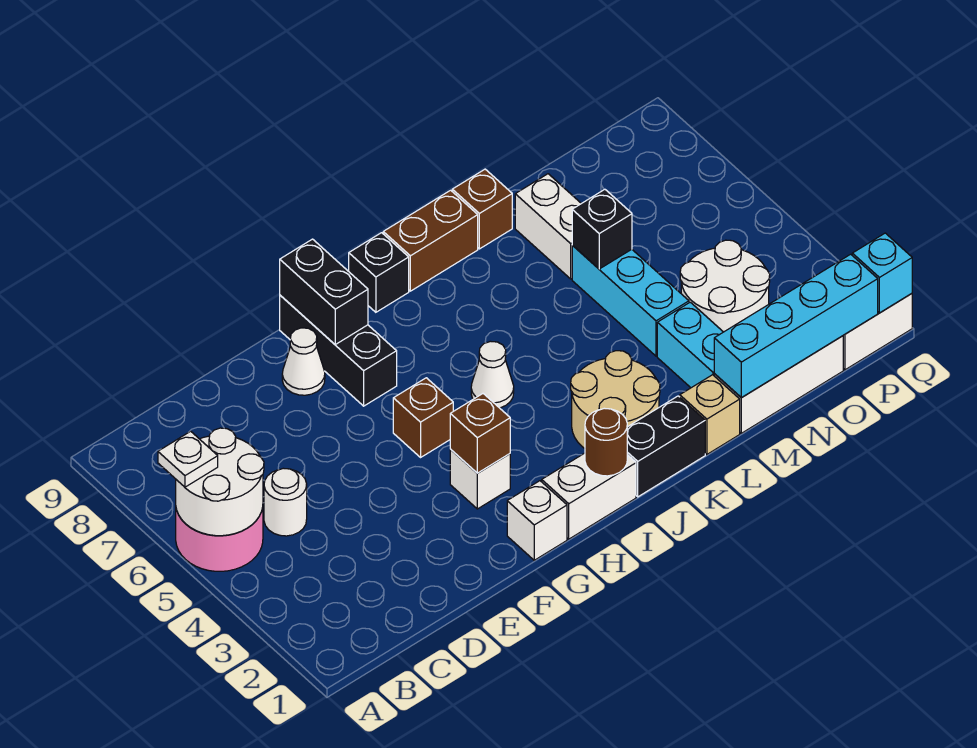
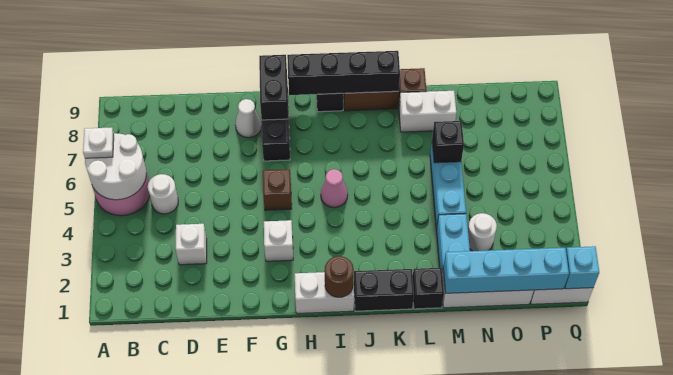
white 1x1 brick [507,481,567,560] -> white 1x1 brick moved to [176,224,207,265]
brown 1x1 brick [450,394,510,473] -> none
none -> black 1x4 brick [287,51,400,95]
white 1x1 cone [471,341,514,408] -> pink 1x1 cone [321,169,348,208]
tan 2x2 round brick [571,351,660,448] -> none
tan 1x1 brick [680,375,740,454] -> black 1x1 brick [413,268,444,309]
white 1x2 brick [515,174,581,279] -> white 1x2 brick turned to [399,91,456,132]
white 2x2 round brick [680,240,770,332] -> white 1x1 round brick [468,213,497,251]

